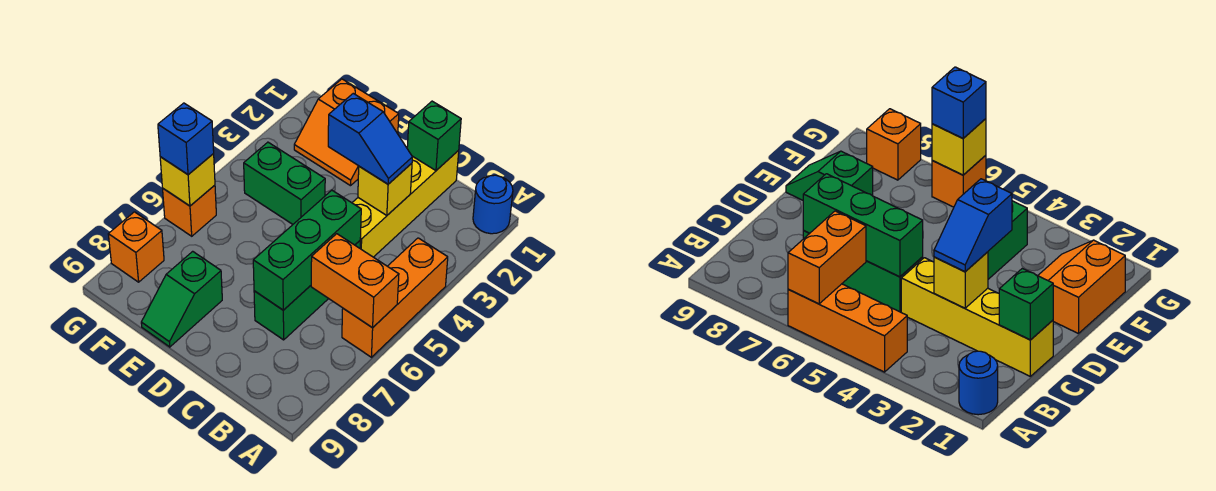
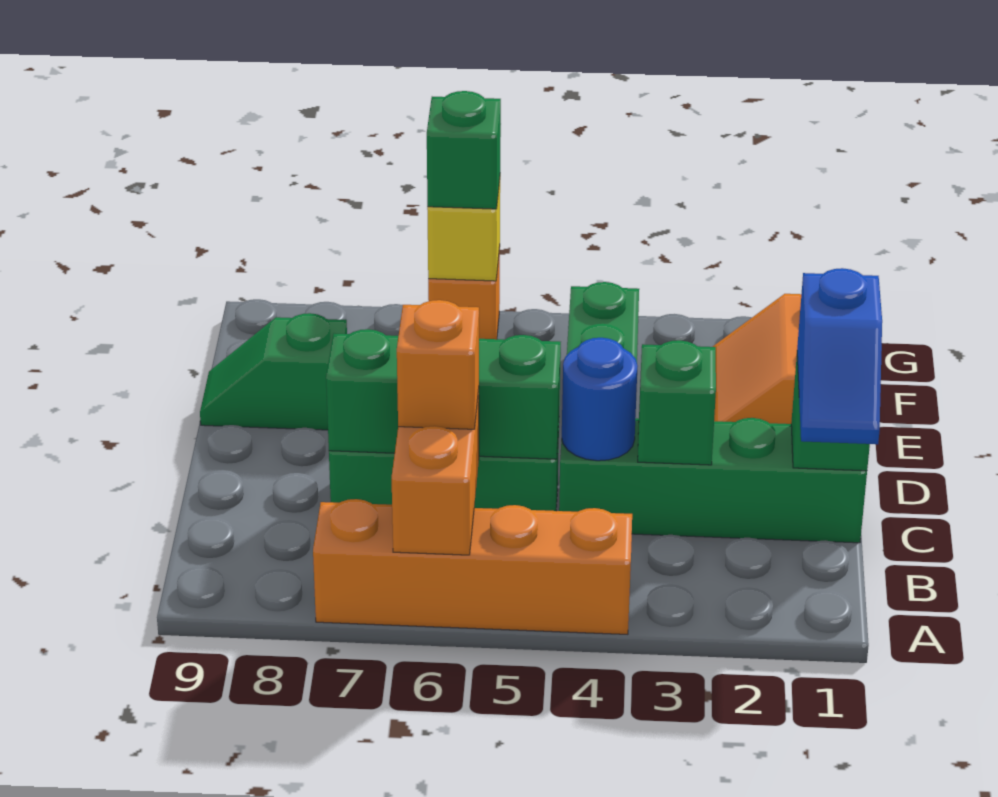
blue 1x1 round brick [473,175,513,234] -> blue 1x1 round brick moved to [562,338,638,461]
orange 1x3 brick [342,238,448,357] -> orange 1x4 brick [313,499,632,634]
yellow 1x4 brick [352,151,459,257] -> green 1x4 brick [559,418,867,543]
yellow 1x1 brick [358,163,412,216] -> green 1x1 brick [638,340,716,465]
blue 1x2 slope [328,94,412,184] -> blue 1x2 slope moved to [797,268,882,444]
blue 1x1 brick [158,103,214,175] -> green 1x1 brick [427,91,501,209]
orange 1x1 brick [108,212,164,282] -> orange 1x1 brick moved to [397,300,479,429]

